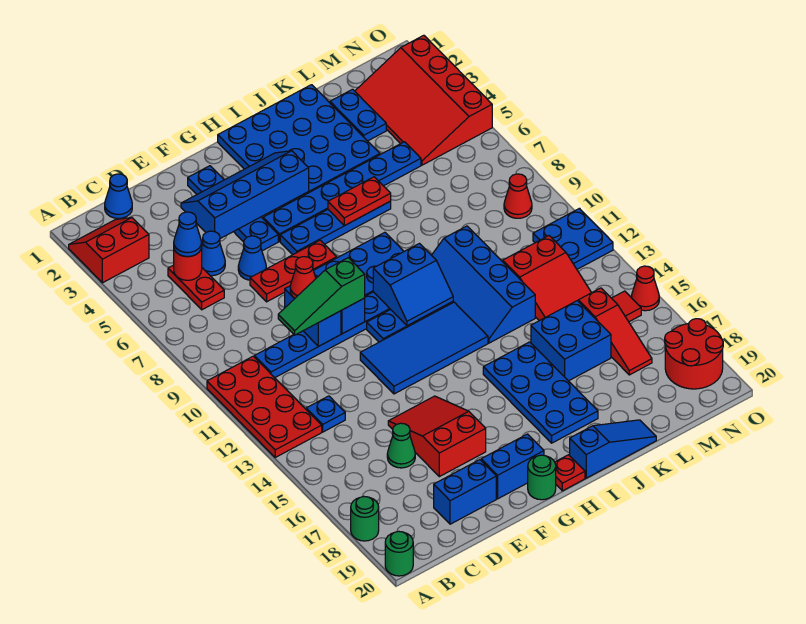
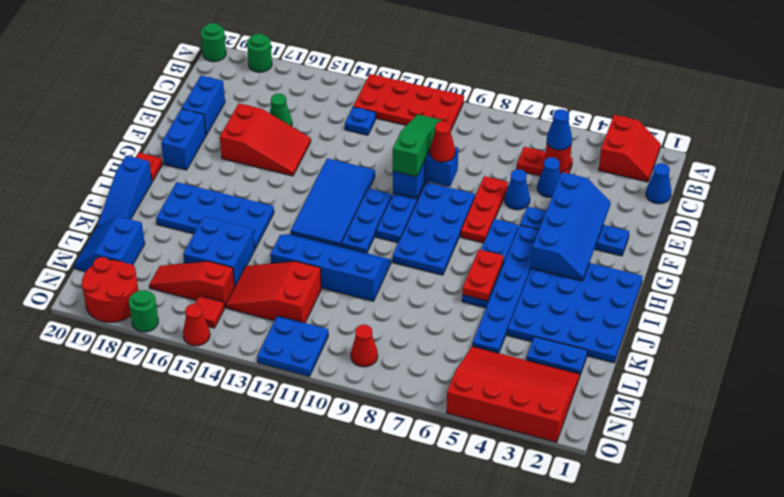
green 1x1 round brick [528,455,556,500] -> green 1x1 round brick moved to [129,290,158,332]
blue 2x2 slope [373,244,453,326] -> blue 2x2 slope moved to [74,216,145,272]

